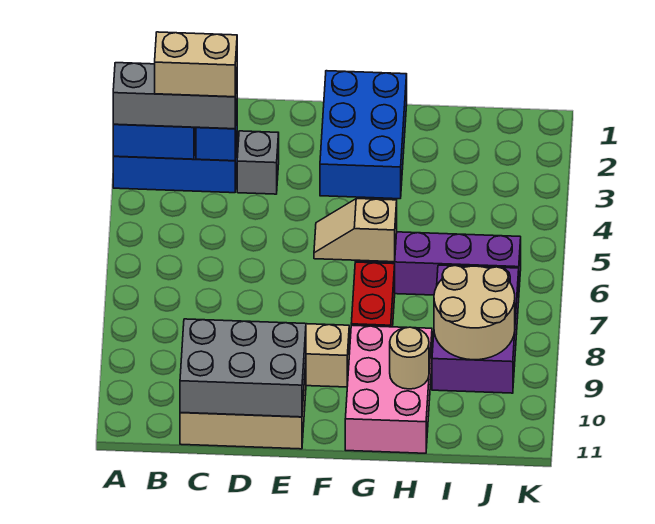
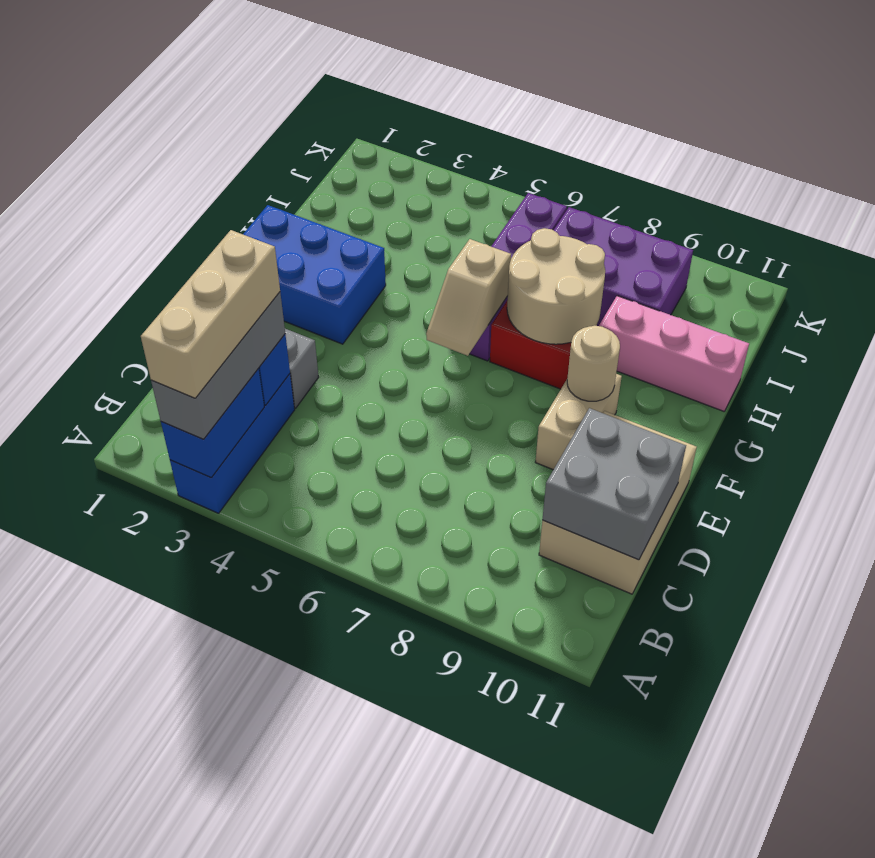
tan 1x2 brick [155,32,237,97] -> tan 1x3 brick [141,230,280,398]
grey 2x3 brick [180,319,306,417] -> grey 2x2 brick [542,408,686,560]
pink 2x3 brick [345,325,432,453] -> pink 1x3 brick [599,296,749,411]
tan 1x1 round brick [390,327,429,389] -> tan 1x1 round brick moved to [567,326,620,401]
tan 2x2 round brick [434,266,515,360] -> tan 2x2 round brick moved to [507,228,605,344]

